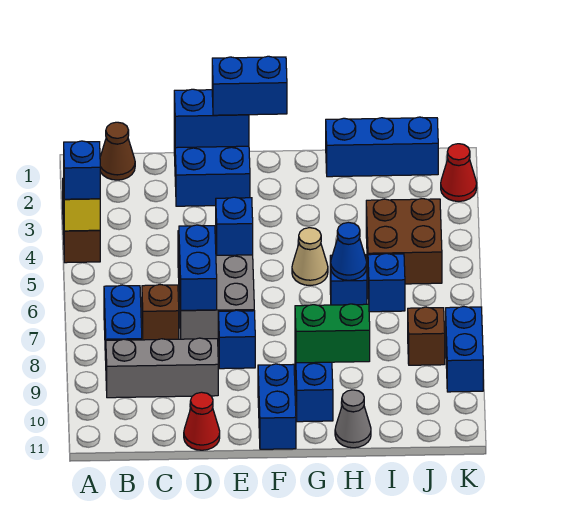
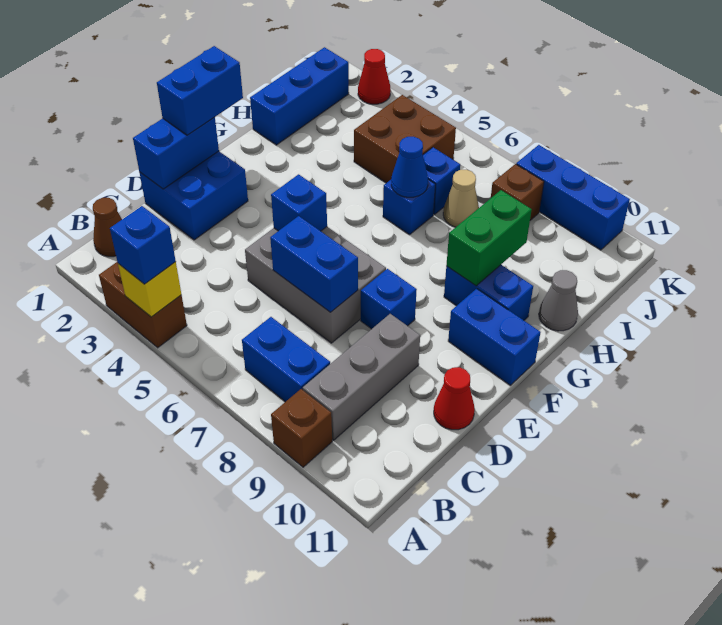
brown 1x1 brick [142,285,179,340] -> brown 1x1 brick moved to [271,389,332,467]
tan 1x1 cone [292,228,328,286] -> tan 1x1 cone moved to [443,170,479,227]
blue 1x2 brick [446,307,483,392] -> blue 1x3 brick [516,145,630,250]

